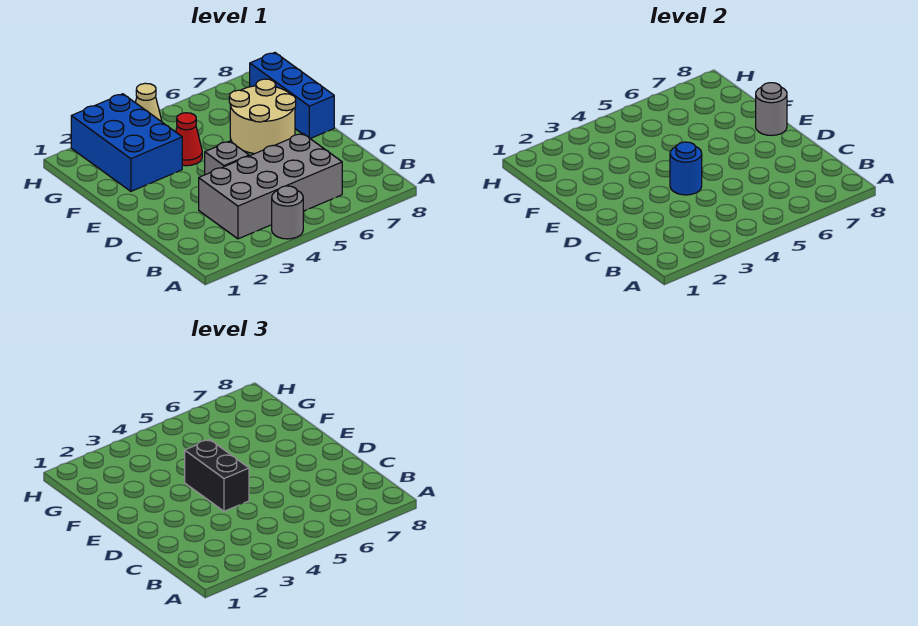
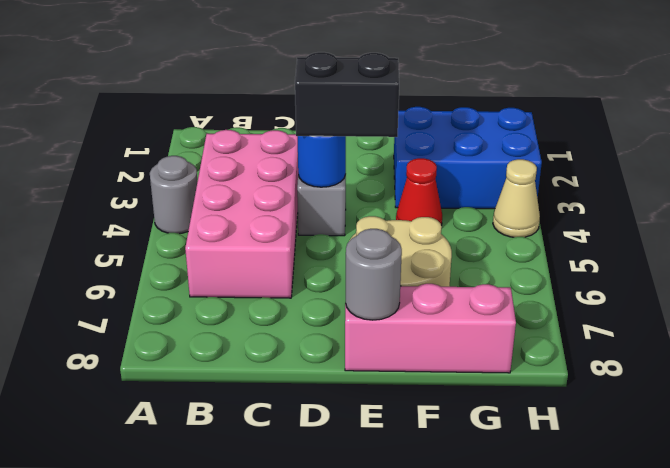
grey 2x4 brick [199,133,342,239] -> pink 2x4 brick [185,130,298,298]
blue 1x3 brick [250,52,334,139] -> pink 1x3 brick [345,284,516,373]

